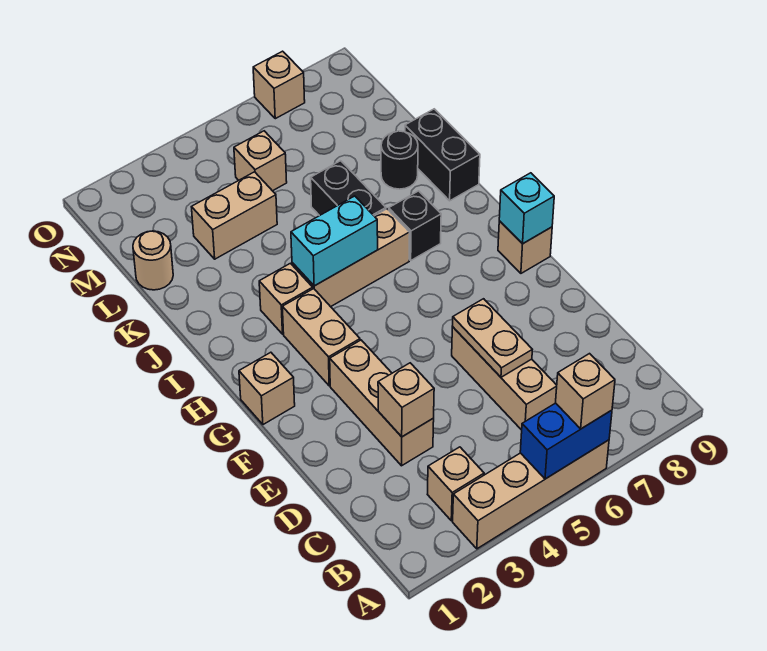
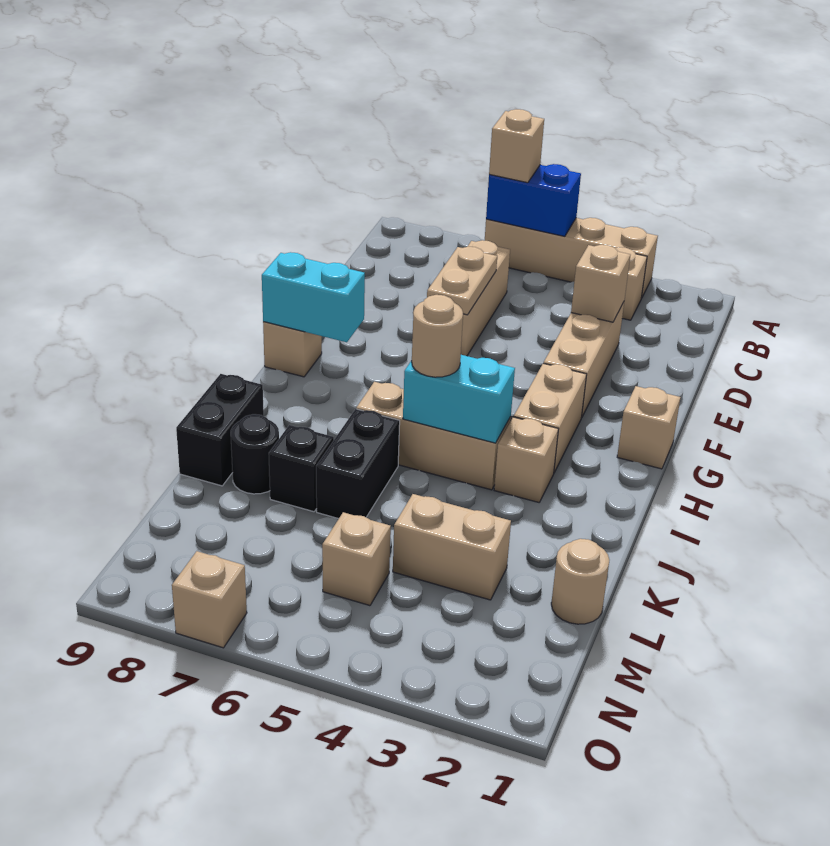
cyan 1x1 brick [499,173,554,244] -> cyan 1x2 brick [262,252,365,342]
none -> tan 1x1 round brick [412,295,463,377]
black 1x1 brick [389,191,441,260] -> black 1x1 brick moved to [269,425,334,512]

